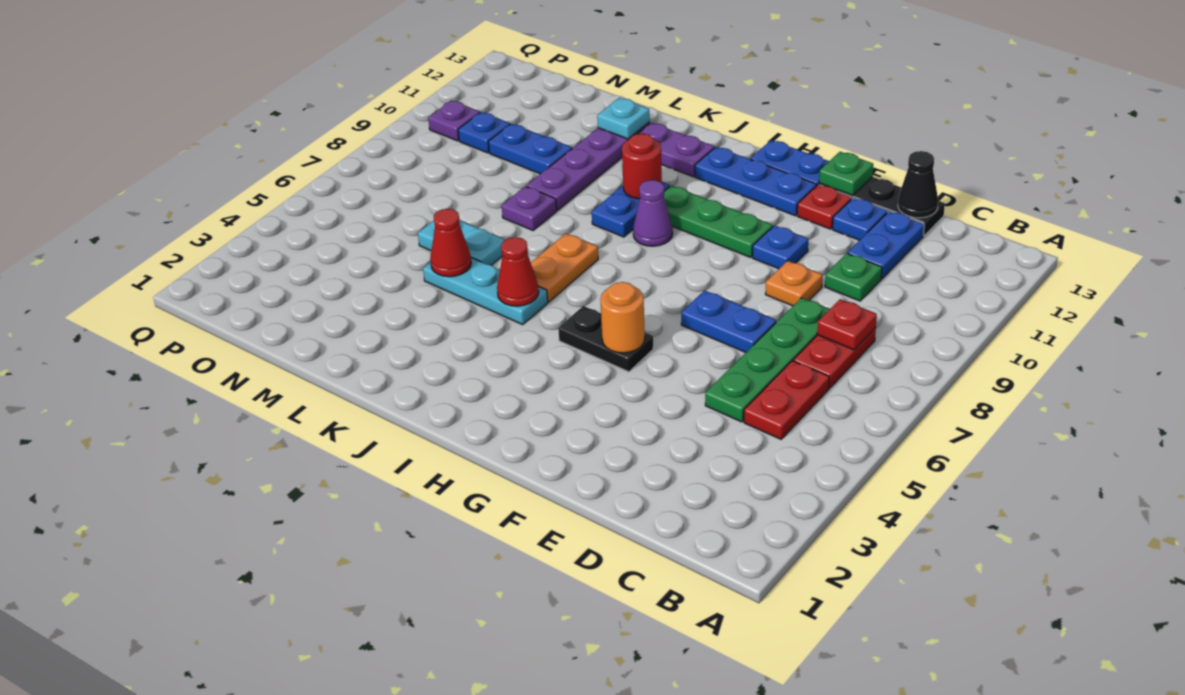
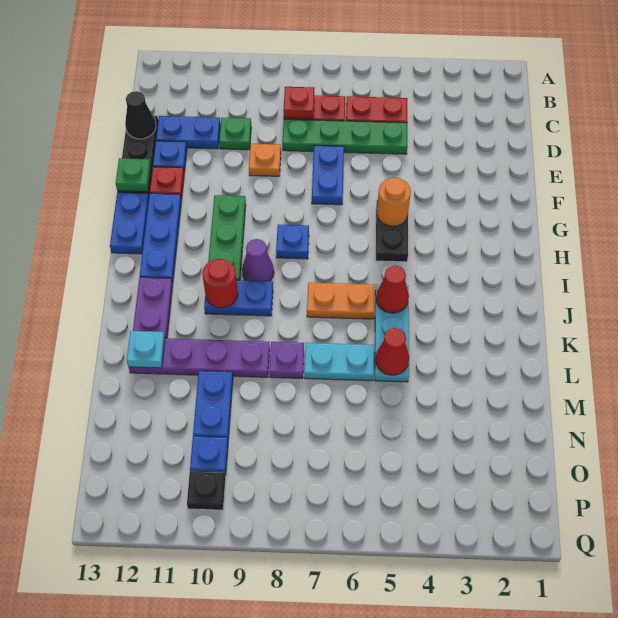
blue 1x1 plate [753,225,808,269] -> blue 1x1 plate moved to [276,225,309,259]
cyan 1x2 plate [418,220,505,265] -> cyan 1x2 plate turned to [305,343,374,381]
purple 1x1 plate [428,101,480,141] -> black 1x1 plate [187,471,226,510]

